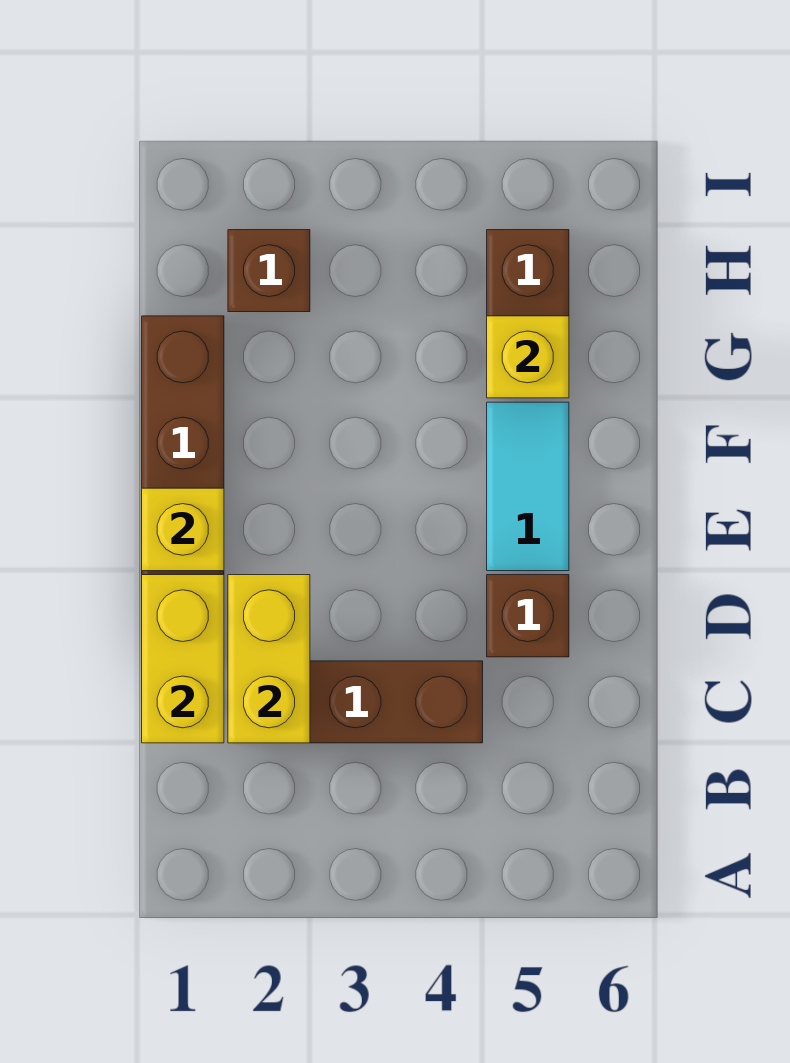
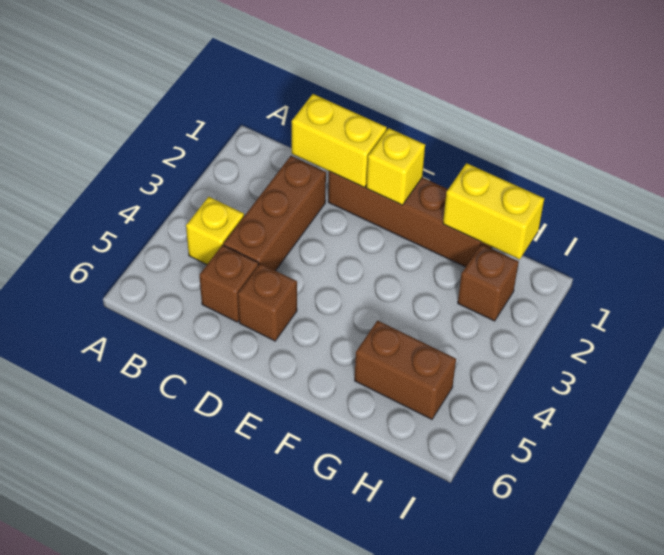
yellow 1x2 brick [228,575,310,743] -> yellow 1x2 brick moved to [443,163,544,259]
none -> brown 1x1 brick [200,245,259,322]
cyan 1x2 tile [487,402,569,571] -> none
yellow 1x1 brick [487,316,569,398] -> yellow 1x1 brick moved to [186,197,244,265]

